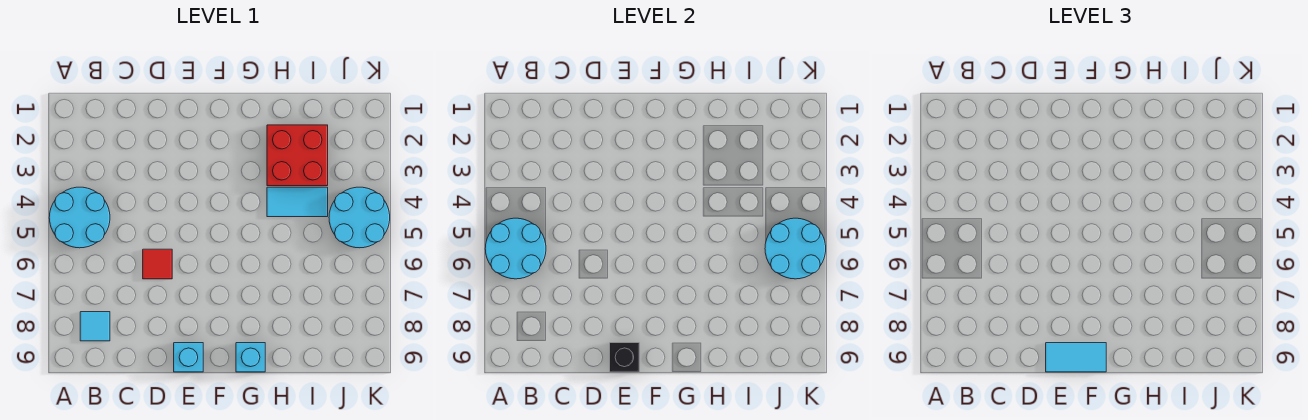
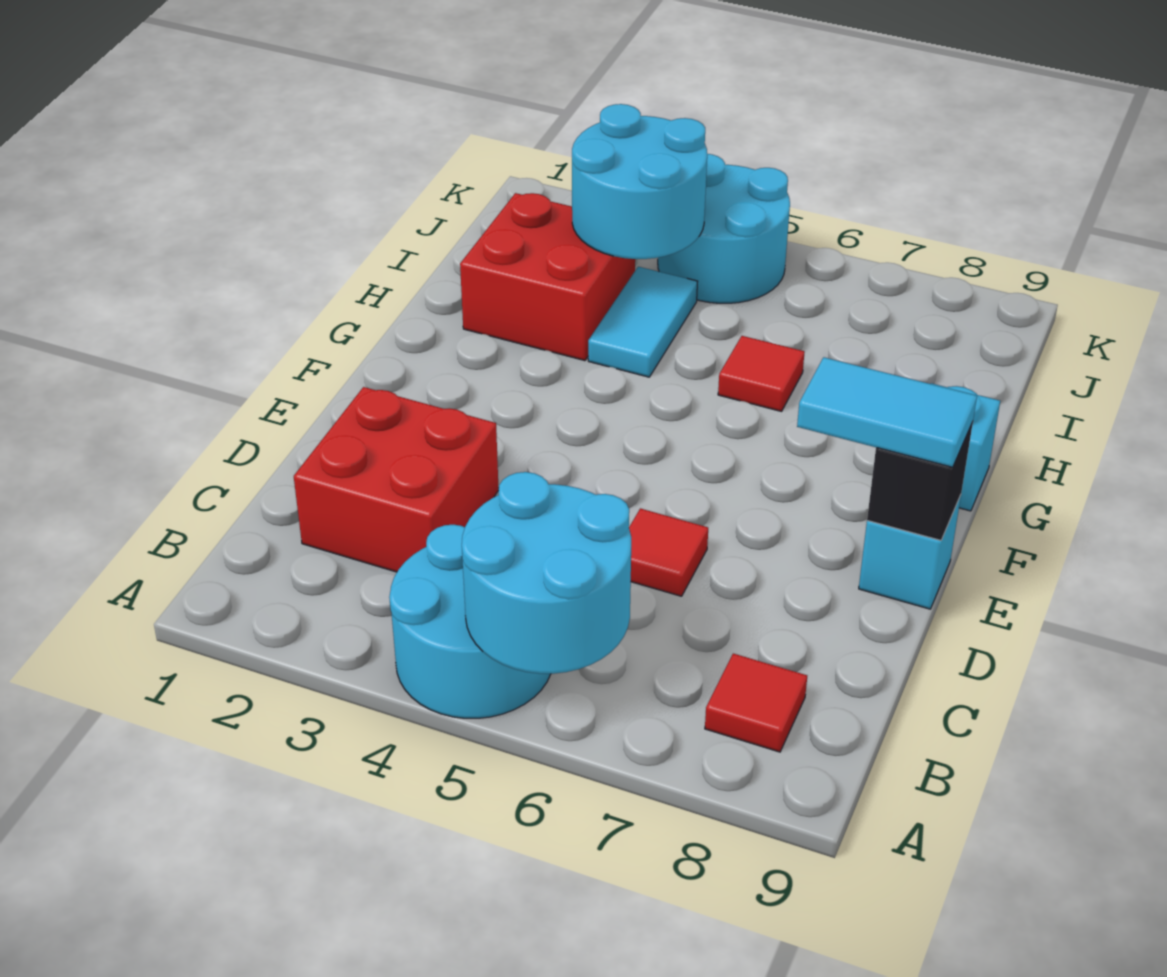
cyan 1x1 tile [80,312,110,341] -> red 1x1 tile [705,654,807,752]
none -> red 2x2 brick [294,387,499,572]
cyan 1x2 tile [1046,343,1106,372] -> cyan 1x2 tile turned to [797,357,977,467]
none -> red 1x1 tile [718,336,805,411]
cyan 2x2 round brick [765,218,826,279] -> cyan 2x2 round brick moved to [572,104,707,259]

